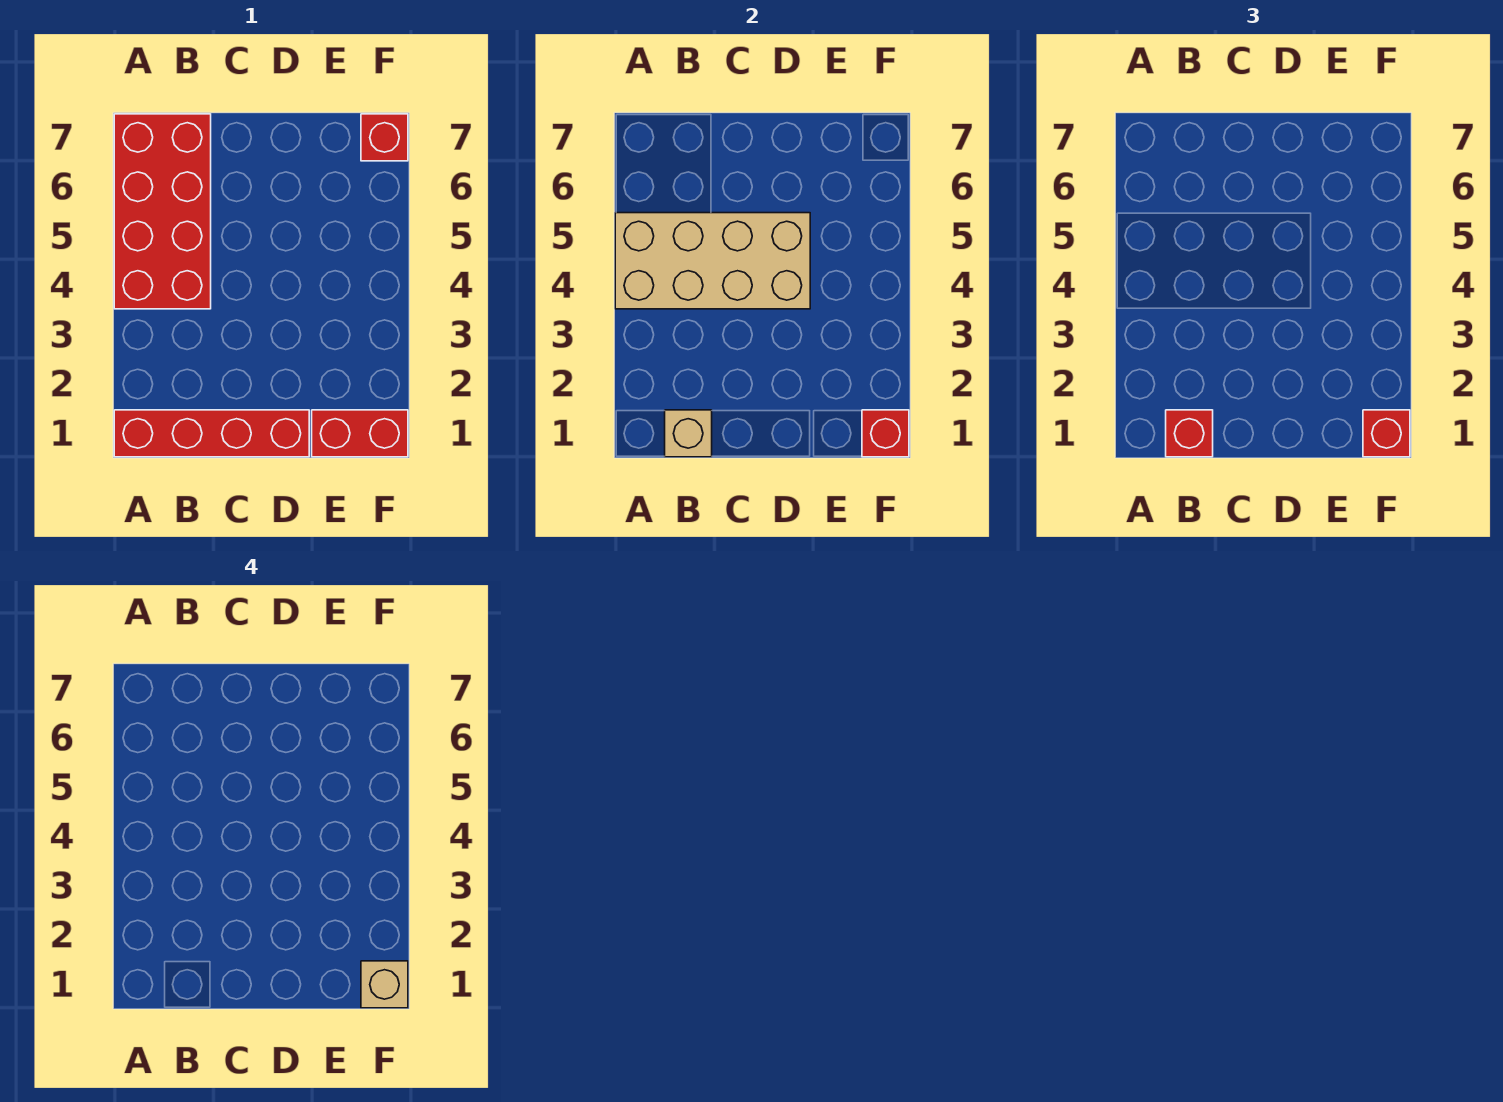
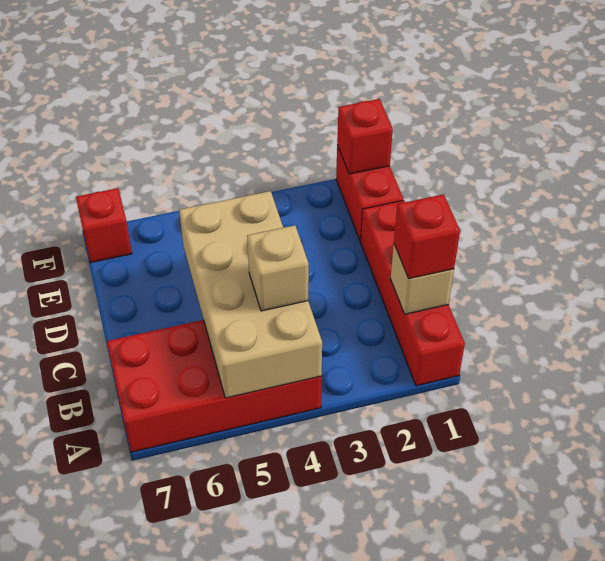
red 1x1 brick [1363,410,1410,457] -> none
tan 1x1 brick [361,961,408,1008] -> tan 1x1 brick moved to [247,225,309,311]

